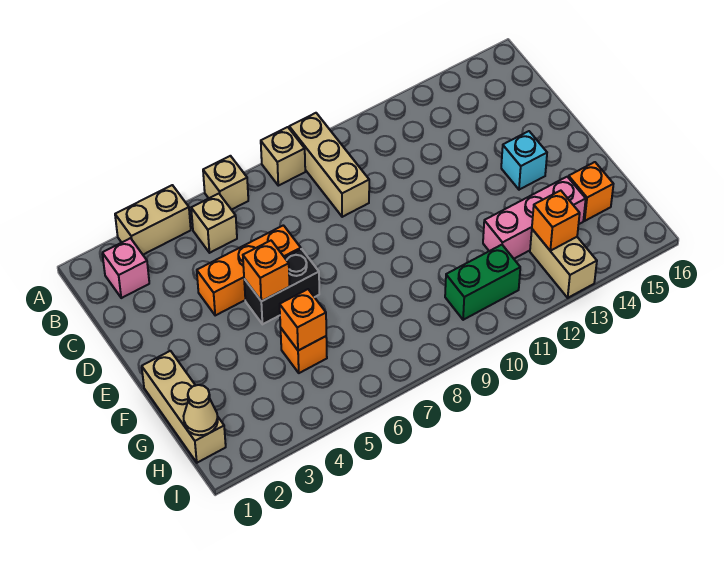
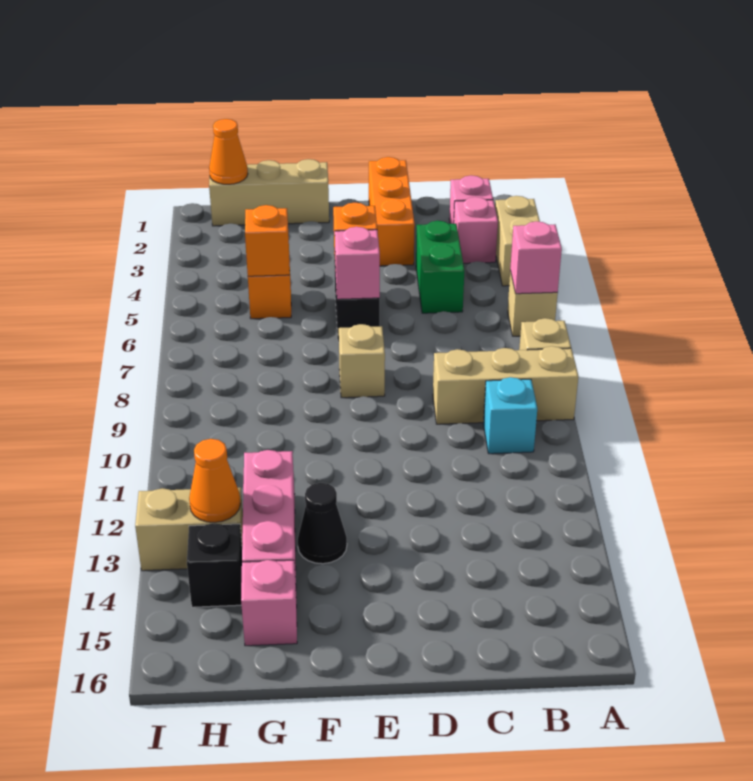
none -> pink 1x1 brick [510,221,562,294]
none -> pink 1x1 brick [454,197,498,263]
tan 1x1 brick [191,194,237,253] -> tan 1x1 brick moved to [339,324,385,398]
orange 1x3 brick [197,225,301,315] -> orange 1x3 brick moved to [369,157,415,266]
none -> pink 1x1 brick [335,227,380,299]
cyan 1x1 brick [501,131,547,190] -> cyan 1x1 brick moved to [483,377,537,454]
none -> black 1x1 cone [298,483,347,564]
orange 1x1 brick [568,162,613,221] -> pink 1x1 brick [241,560,297,646]
tan 1x1 cone [184,385,218,435] -> orange 1x1 cone [209,119,248,184]
green 1x2 brick [445,245,520,320] -> green 1x2 brick moved to [416,221,464,313]
orange 1x1 brick [532,191,580,251] -> orange 1x1 cone [189,439,240,523]
none -> black 1x1 brick [187,523,242,607]

